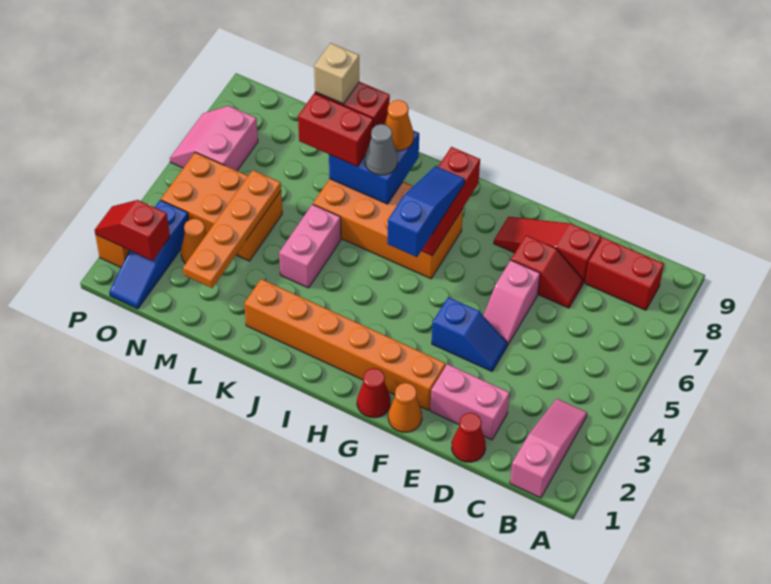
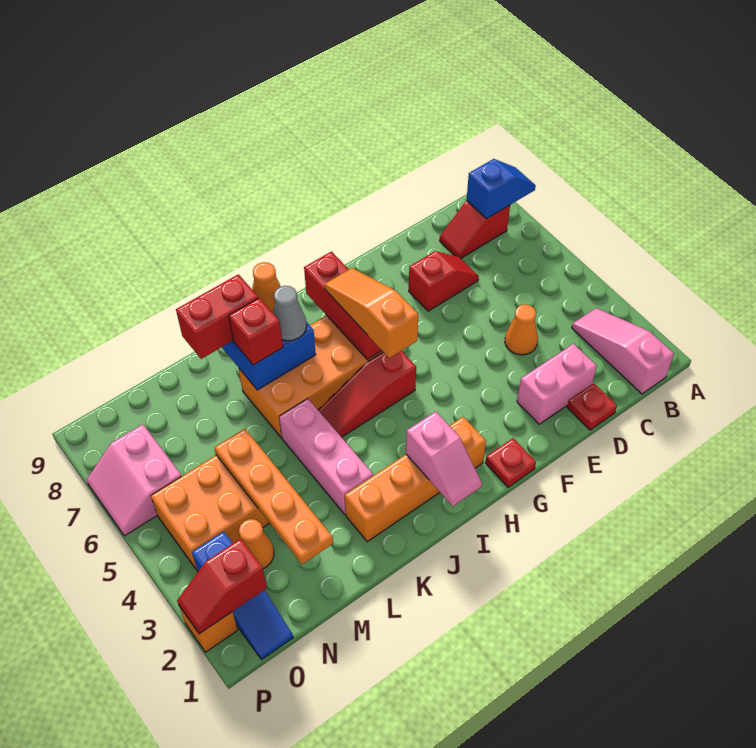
red 1x2 brick [585,238,664,310] -> red 1x2 slope [440,201,510,258]
red 1x1 cone [452,413,486,462] -> red 1x1 plate [567,383,617,430]
red 1x3 slope [494,217,601,283] -> red 1x3 slope moved to [318,351,416,437]
blue 1x2 slope [432,297,507,371] -> blue 1x2 slope moved to [467,159,536,219]
pink 1x2 slope [483,260,540,345] -> pink 1x2 slope moved to [406,412,482,506]
orange 1x1 cone [388,383,422,432] -> orange 1x1 cone moved to [505,304,538,355]
orange 1x6 brick [244,279,446,410] -> orange 1x4 brick [345,417,486,542]
red 1x1 cone [357,368,391,418] -> red 1x1 plate [486,438,536,487]
blue 1x3 slope [387,166,465,257] -> orange 1x3 slope [324,268,418,358]
pink 1x2 brick [279,204,341,288] -> pink 1x3 brick [279,399,373,514]
red 1x2 brick [298,93,373,167] -> red 1x1 brick [229,298,283,365]
tan 1x1 brick [314,43,359,104] -> none

